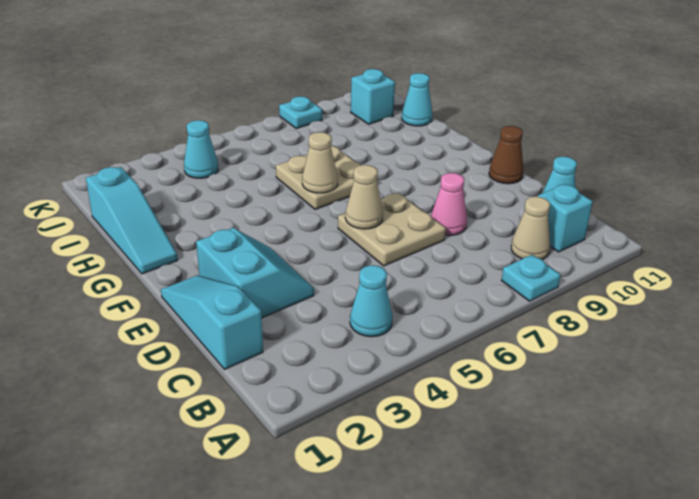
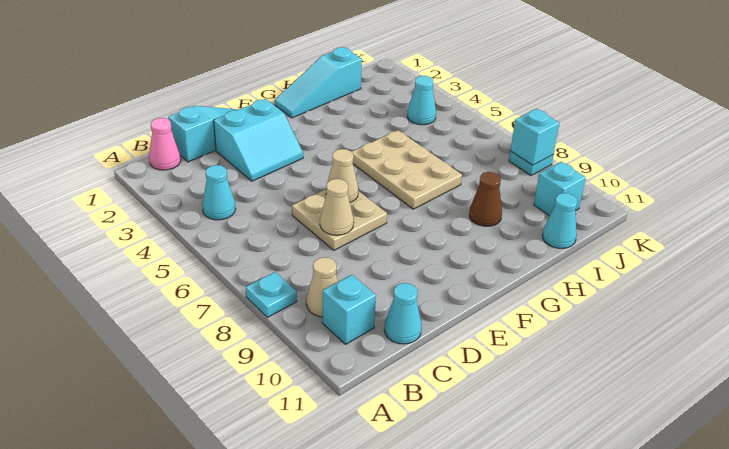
pink 1x1 cone [431,173,467,235] -> pink 1x1 cone moved to [149,118,181,170]
brown 1x1 cone [489,126,523,184] -> brown 1x1 cone moved to [469,172,502,226]
tan 2x2 plate [276,146,361,209] -> tan 2x3 plate [351,130,462,209]
tan 1x1 cone [302,132,338,193] -> tan 1x1 cone moved to [320,179,354,235]
none -> cyan 1x1 brick [510,109,559,165]

